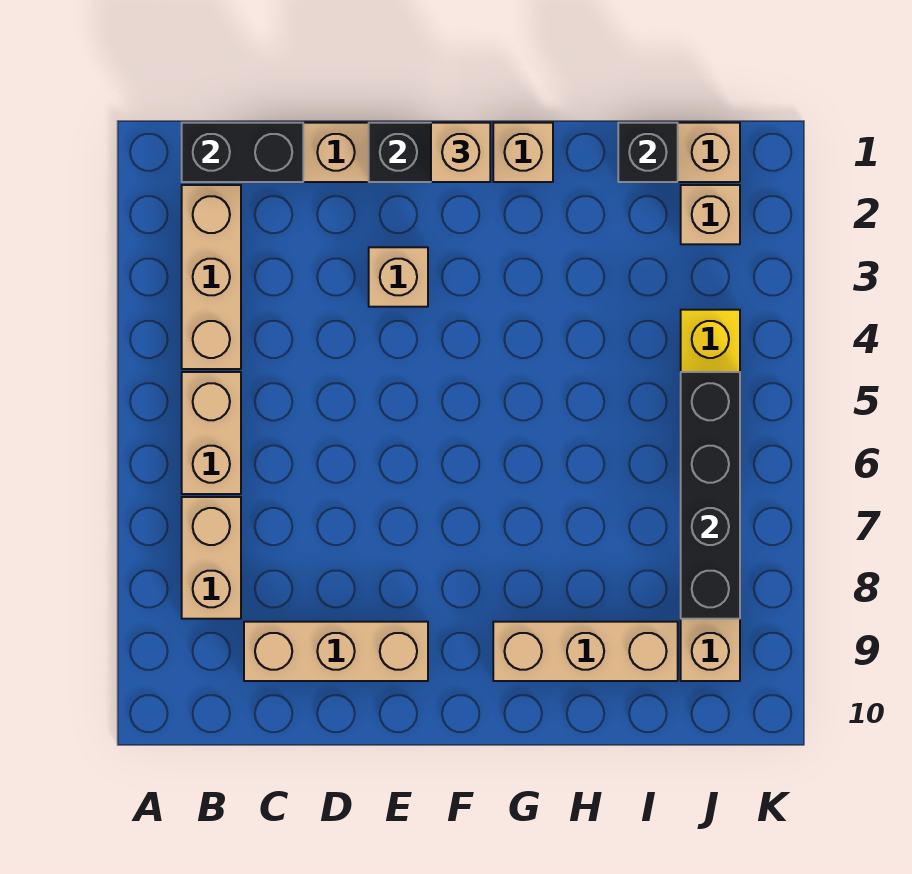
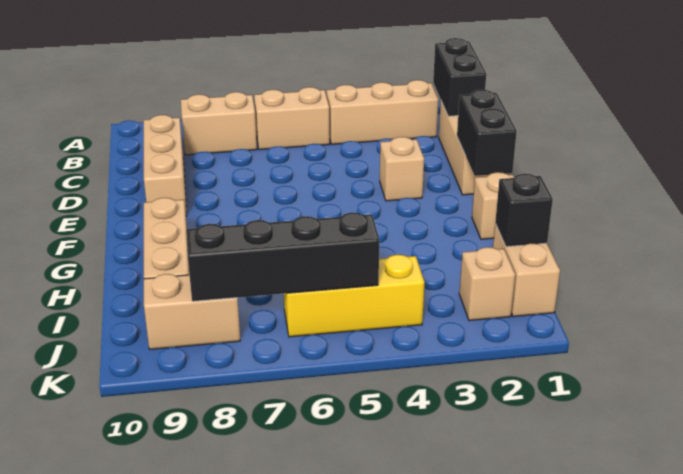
tan 1x1 brick [431,123,490,182] -> none

